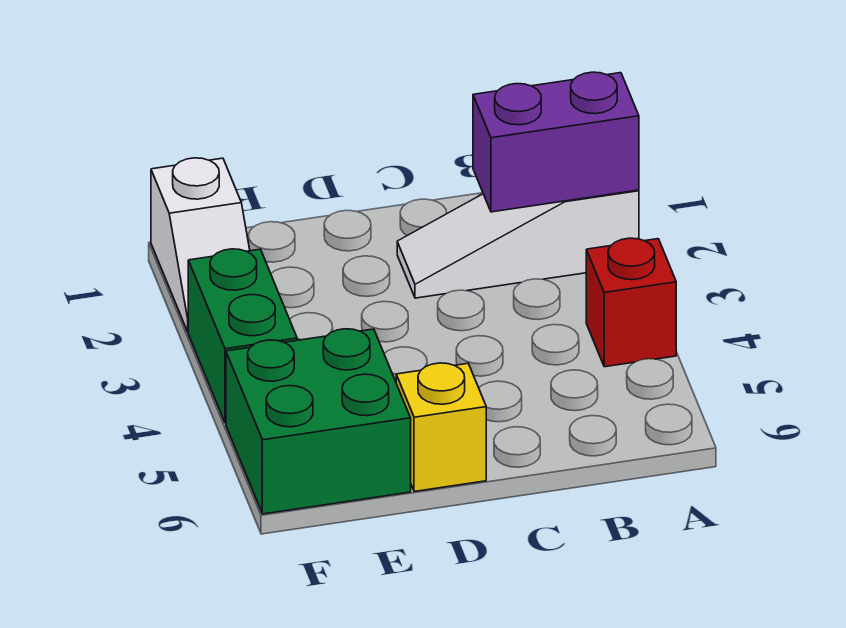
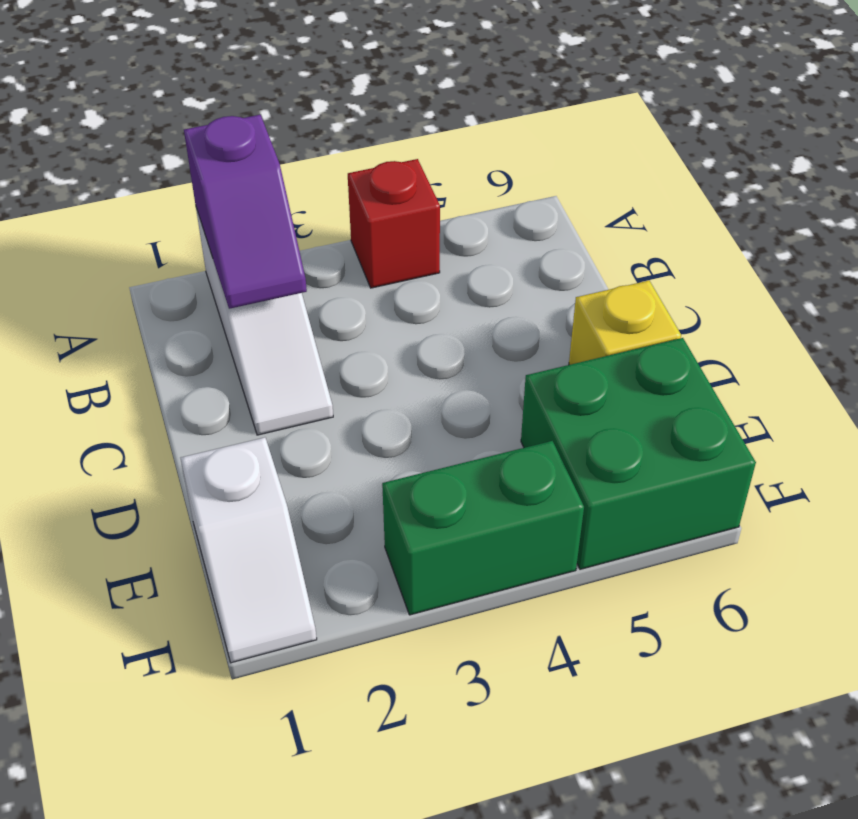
purple 1x2 brick [473,72,639,212] -> purple 1x2 slope [184,115,307,309]
white 1x2 slope [151,158,250,332] -> white 1x2 slope turned to [181,437,317,663]

